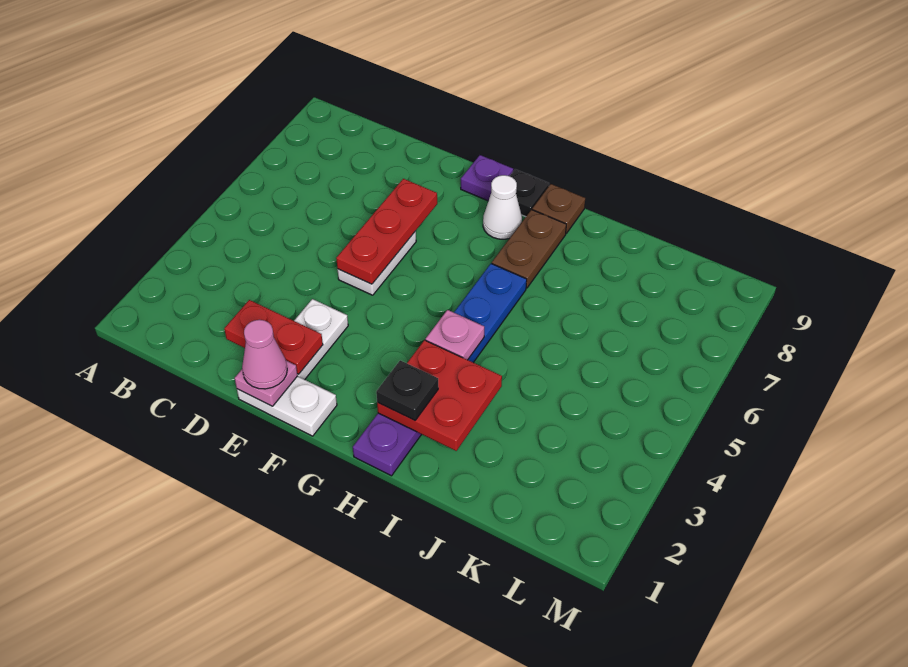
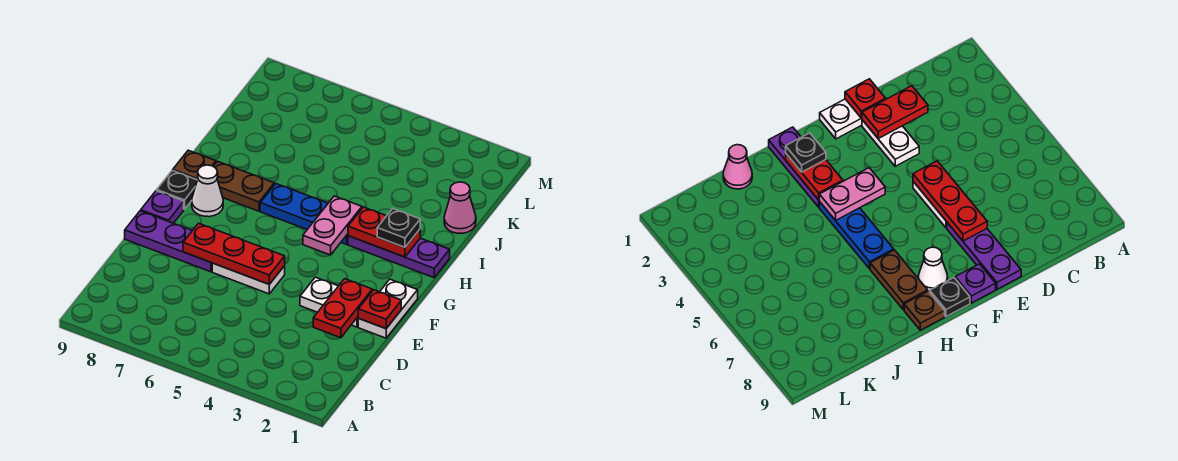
pink 1x1 plate [235,361,298,406] -> red 1x1 plate [358,290,401,329]
pink 1x1 cone [242,320,287,389] -> pink 1x1 cone moved to [444,182,476,233]
none -> purple 1x3 plate [125,211,212,272]
red 2x2 plate [377,340,502,451] -> red 1x2 plate [348,207,420,257]
pink 1x1 plate [426,310,484,360] -> pink 1x2 plate [303,196,362,255]

